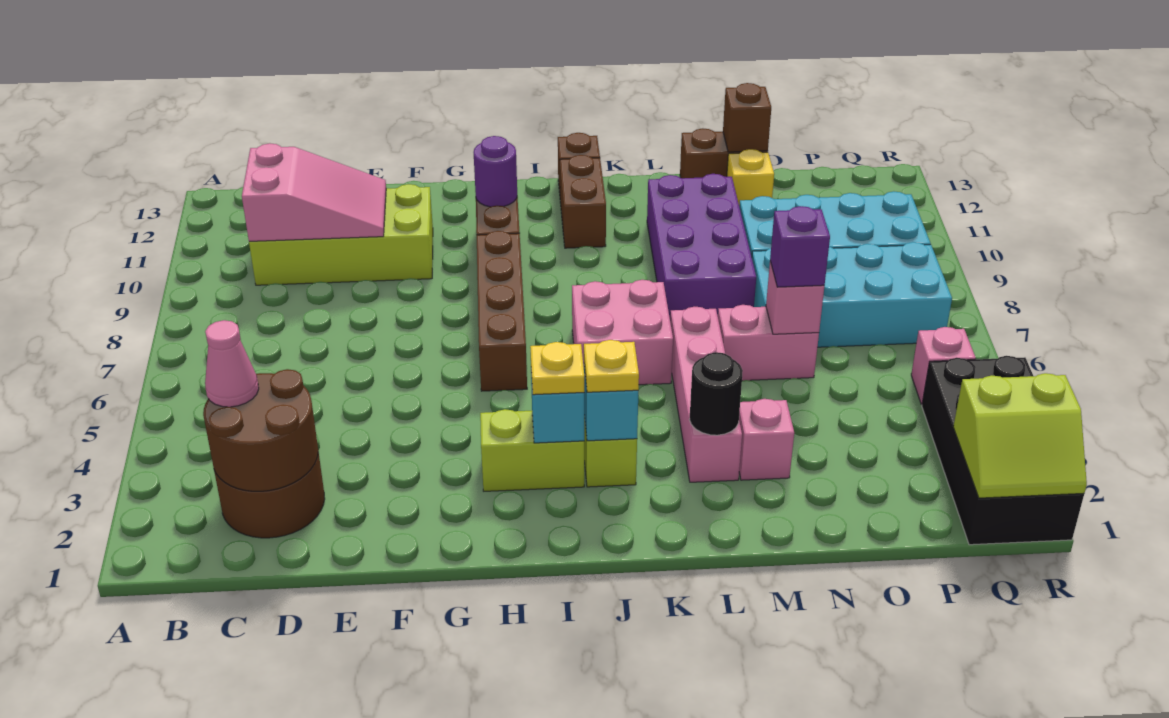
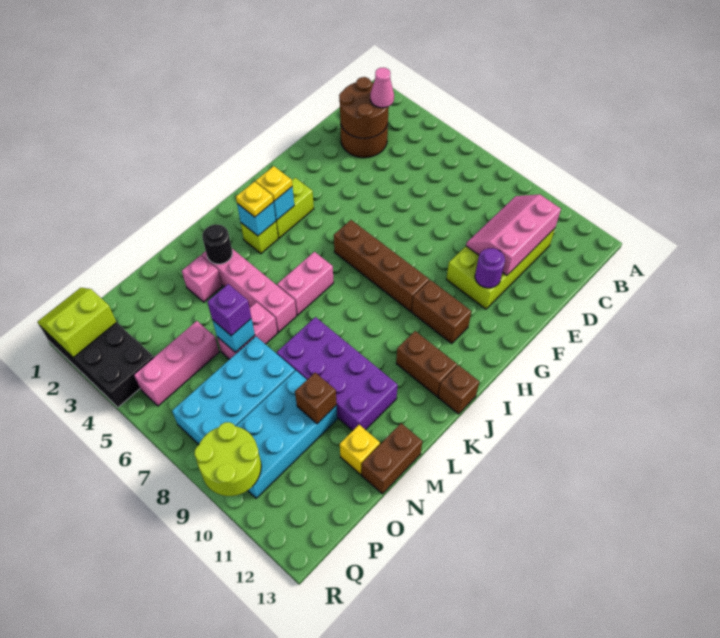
pink 2x3 slope [242,143,386,241] -> pink 2x3 slope turned to [466,194,561,275]
purple 1x1 round brick [474,136,517,207] -> purple 1x1 round brick moved to [475,248,505,288]
pink 2x2 brick [572,280,673,385] -> pink 1x2 brick [277,252,334,315]
pink 1x1 brick [766,261,824,334] -> cyan 1x1 brick [213,319,255,352]
brown 1x1 brick [723,83,771,152] -> brown 1x1 brick moved to [295,373,337,424]
pink 1x1 brick [911,327,976,405] -> pink 1x3 brick [134,321,219,406]
none -> lime 2x2 round brick [194,422,261,496]

